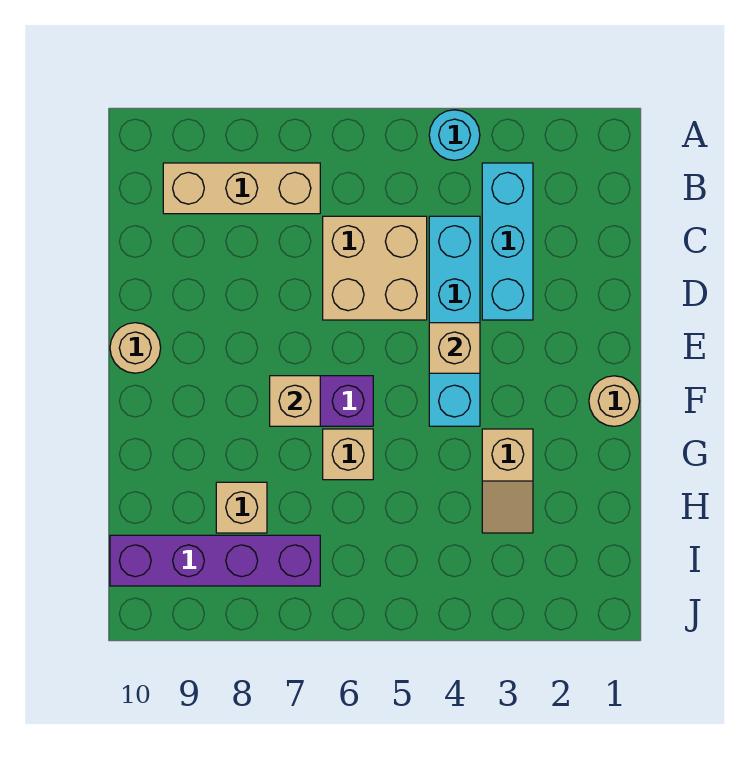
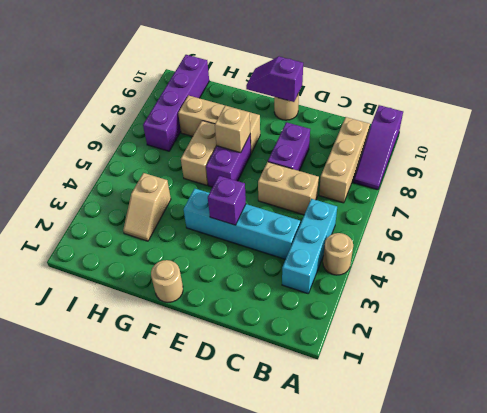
cyan 1x1 round brick [429,110,480,160] -> tan 1x1 round brick [323,233,353,275]
none -> purple 1x3 slope [353,105,403,190]
cyan 1x3 brick [482,163,533,320] -> cyan 1x3 brick turned to [282,199,337,293]
tan 2x2 brick [323,216,427,320] -> tan 1x2 brick [258,162,319,215]
none -> purple 1x2 brick [268,122,310,171]
tan 1x1 brick [429,323,480,373] -> purple 1x1 brick [208,176,246,225]
none -> purple 1x2 slope [246,57,303,102]
tan 1x2 slope [482,429,533,533] -> tan 1x2 slope turned to [123,173,171,241]
tan 1x1 brick [323,429,373,480] -> tan 1x2 brick [181,121,217,185]
tan 1x1 brick [216,482,267,533] -> tan 1x3 brick [178,95,260,153]

